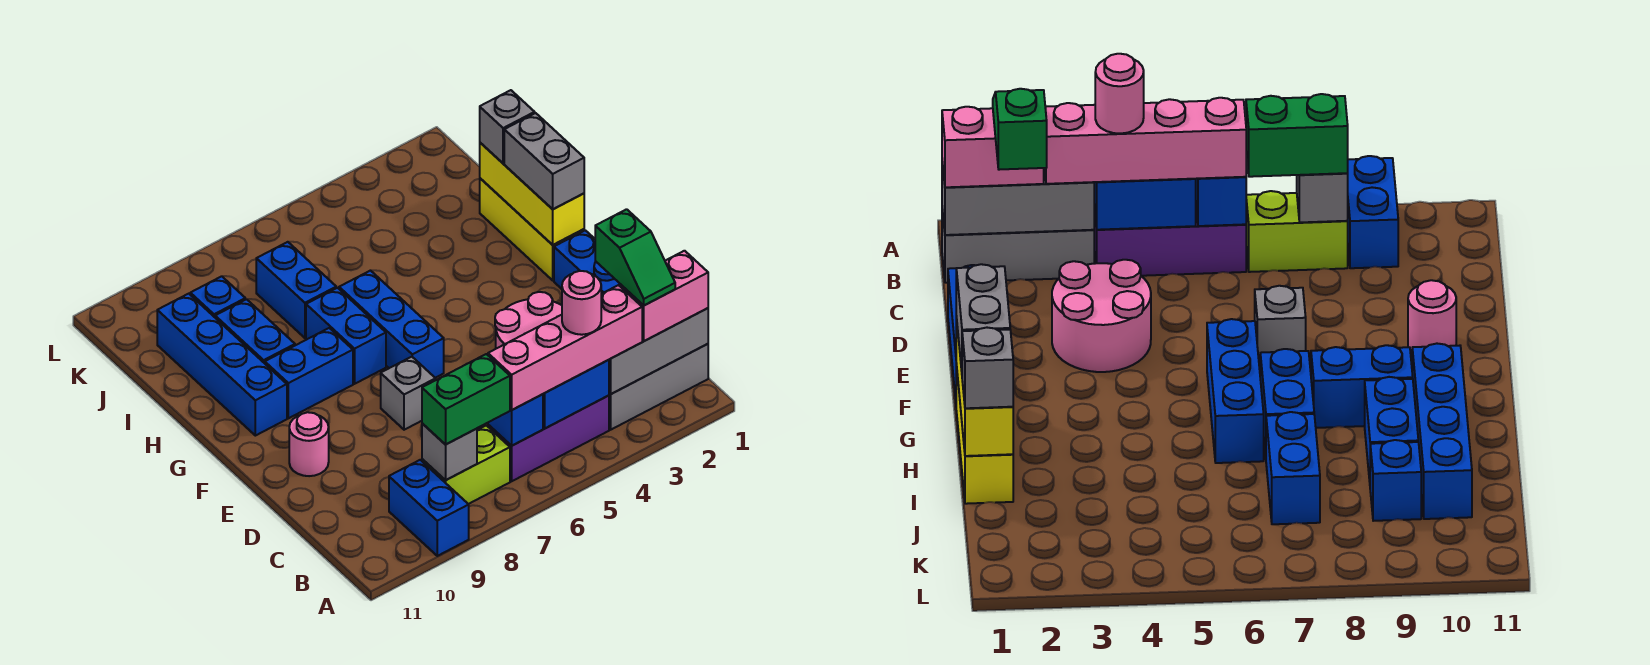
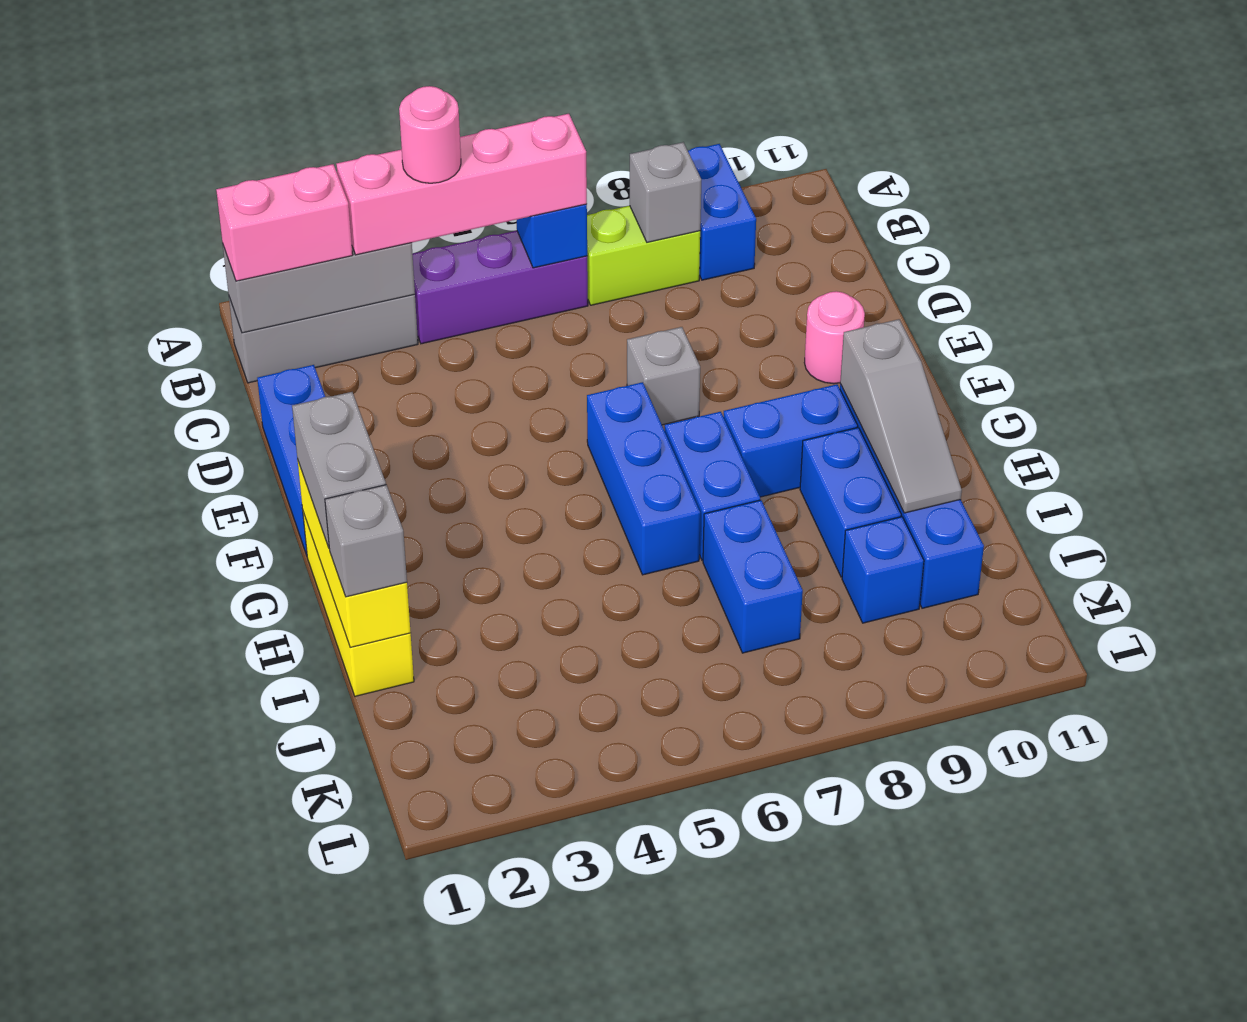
green 1x2 slope [595,209,675,305] -> none
blue 1x2 brick [543,360,609,428] -> none
green 1x2 brick [422,354,510,444] -> none
pink 2x2 round brick [495,292,562,349] -> none
none -> grey 1x3 slope [840,319,962,513]

